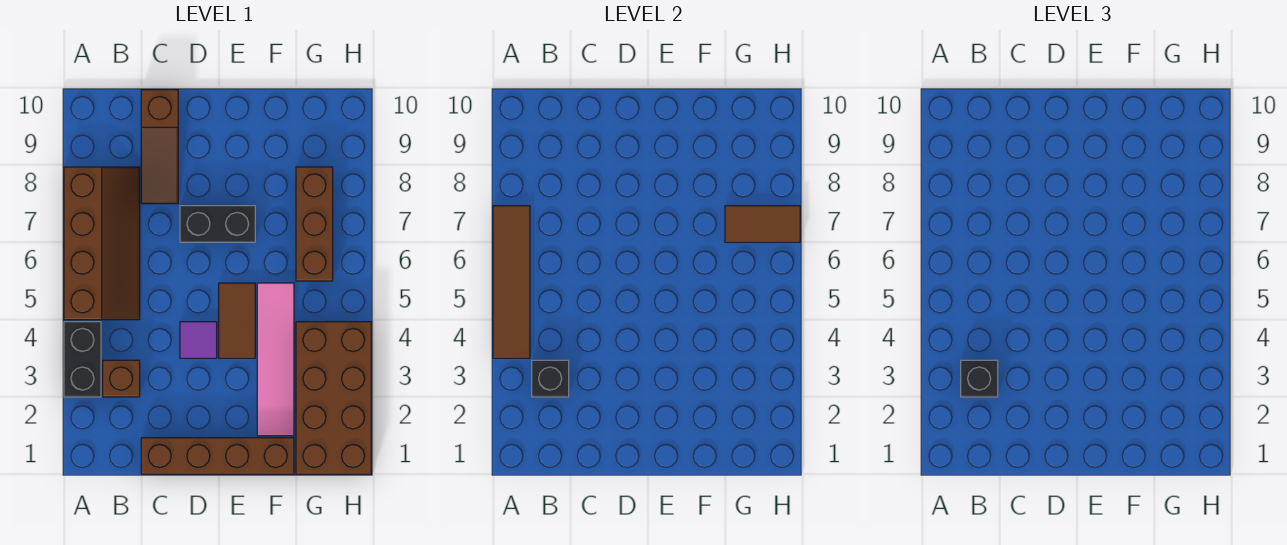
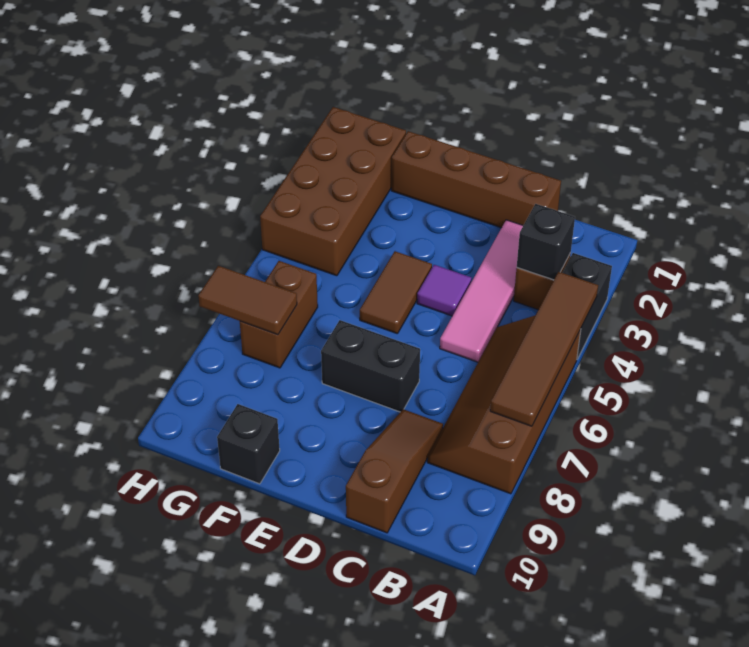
black 1x1 brick [961,360,998,397] -> black 1x1 brick moved to [217,404,280,484]
pink 1x4 tile [257,283,294,436] -> pink 1x4 tile moved to [440,220,523,362]
brown 1x3 brick [296,167,333,281] -> brown 1x2 brick [240,261,318,368]

